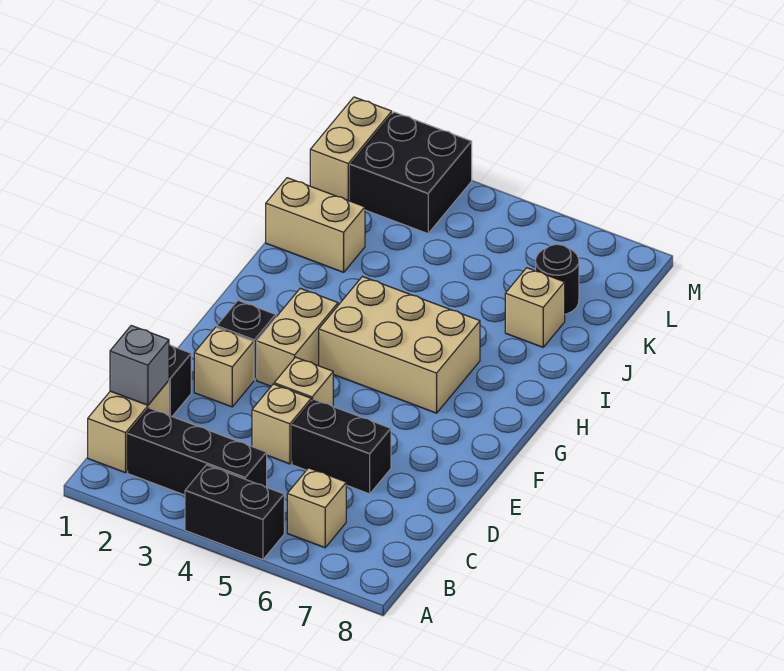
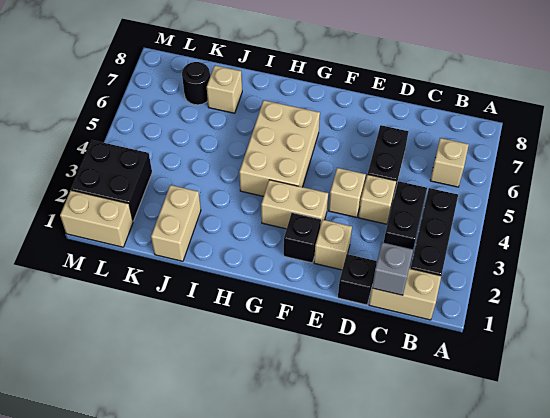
black 1x2 brick [185,465,284,560] -> black 1x2 brick moved to [384,181,427,249]

